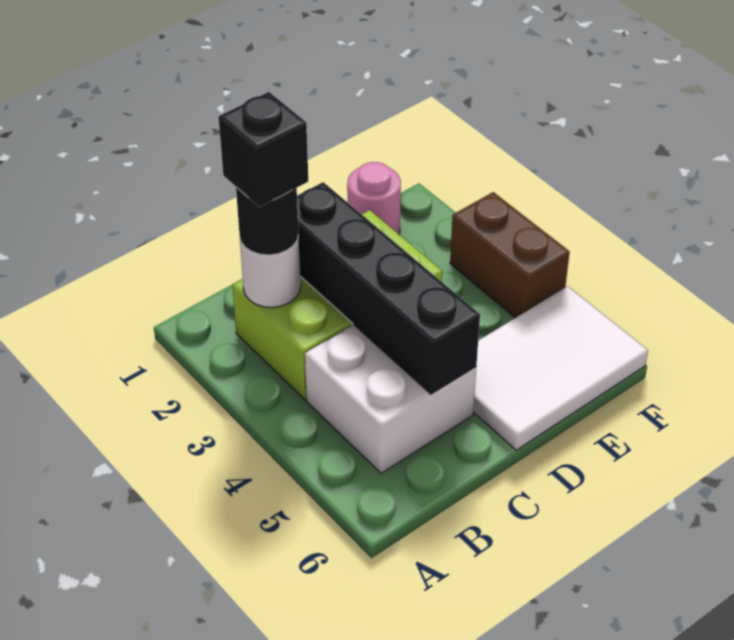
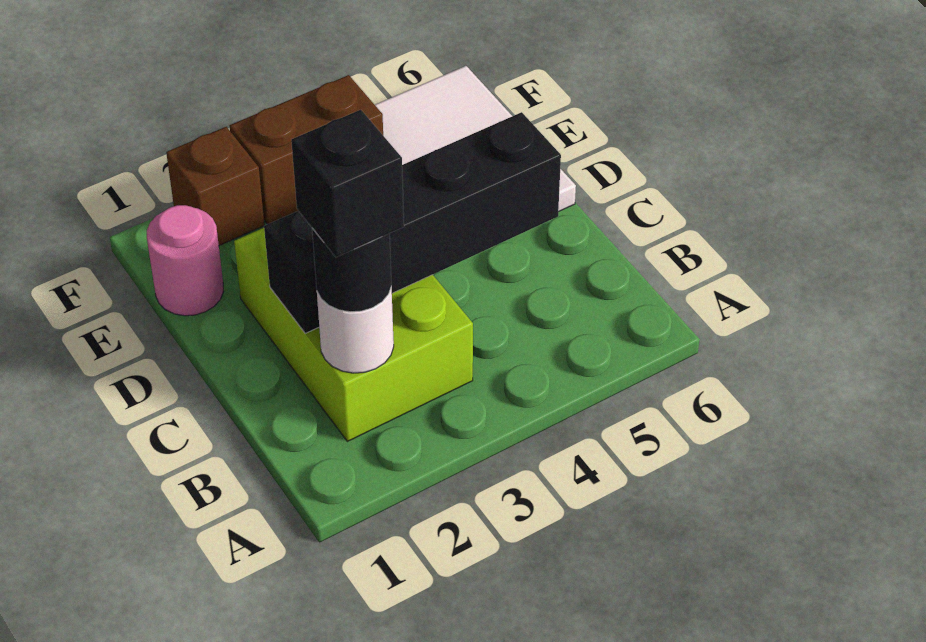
white 2x2 brick [305,325,476,473] -> none
none -> brown 1x1 brick [166,127,264,246]

